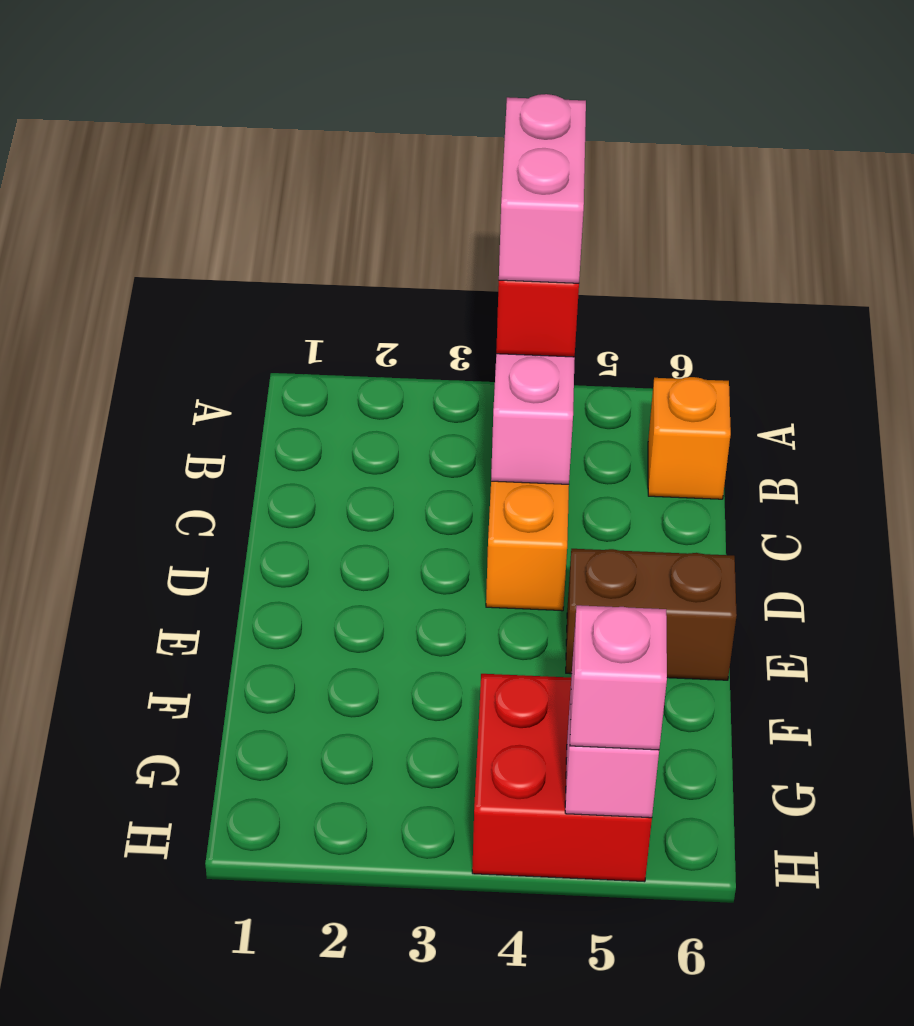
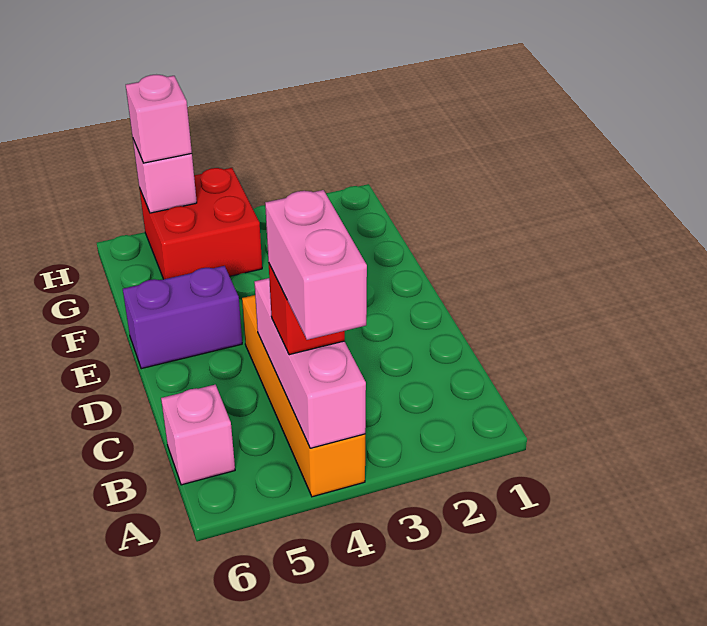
orange 1x1 brick [648,377,731,499] -> pink 1x1 brick [161,385,235,485]
brown 1x2 brick [566,549,737,680] -> purple 1x2 brick [123,266,242,369]

